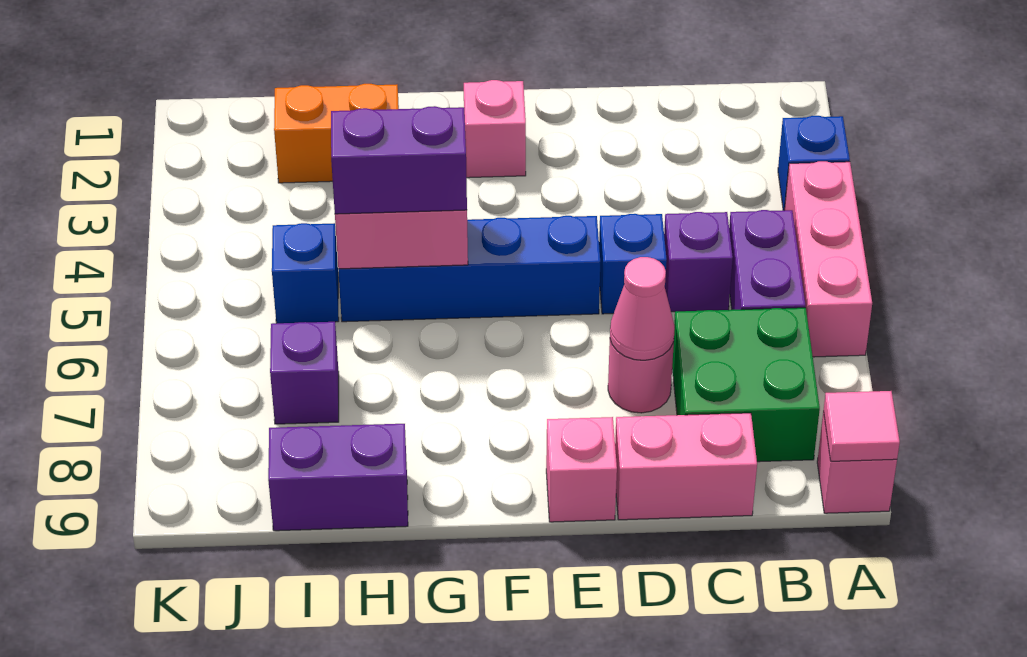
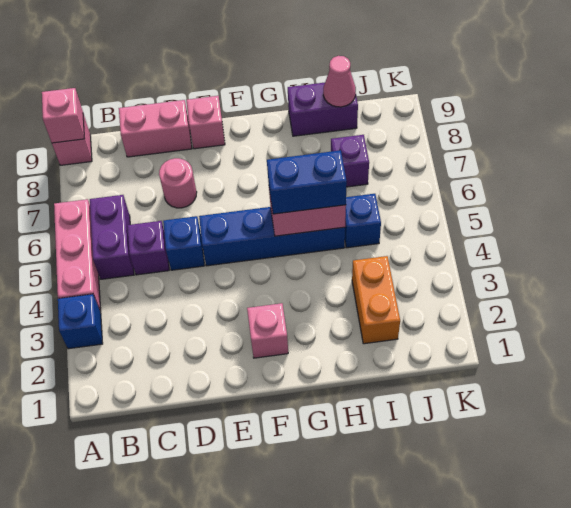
pink 1x1 tile [824,391,900,461] -> pink 1x1 brick [42,88,85,143]
green 2x2 brick [672,308,820,462] -> none
pink 1x1 cone [610,257,675,360] -> pink 1x1 cone moved to [323,56,356,107]
purple 1x2 brick [331,106,467,214] -> blue 1x2 brick [267,150,347,214]
orange 1x2 brick [274,84,399,183] -> orange 1x2 brick turned to [352,256,400,344]

